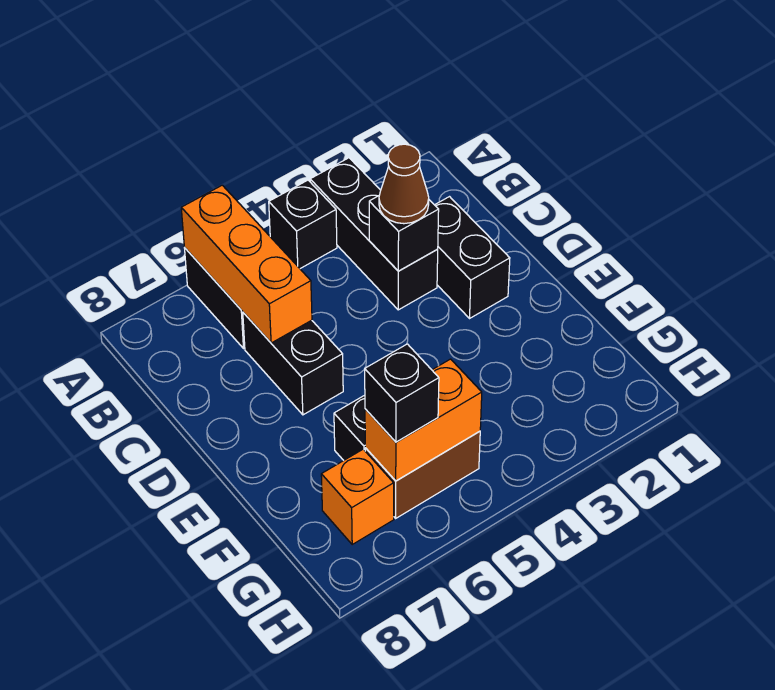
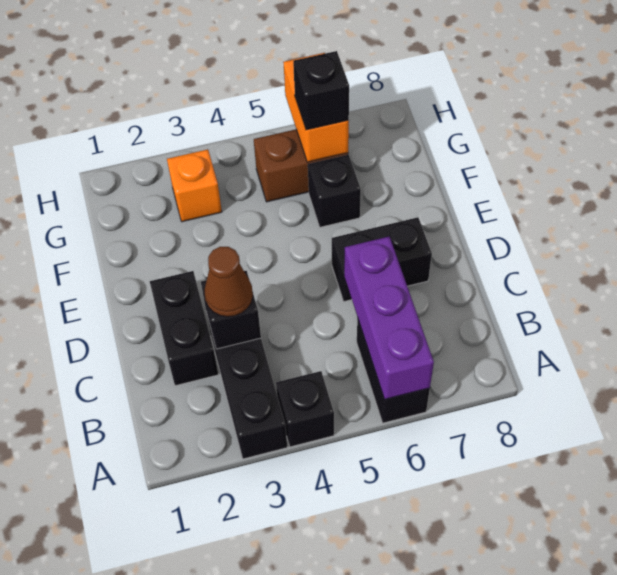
orange 1x3 brick [181,185,312,343] -> purple 1x3 brick [344,237,434,399]
black 1x2 brick [243,313,343,415] -> black 1x2 brick turned to [332,217,432,302]
orange 1x2 brick [365,359,482,481] -> orange 1x2 brick turned to [284,53,349,162]
orange 1x1 brick [321,449,394,544] -> orange 1x1 brick moved to [167,149,222,222]

